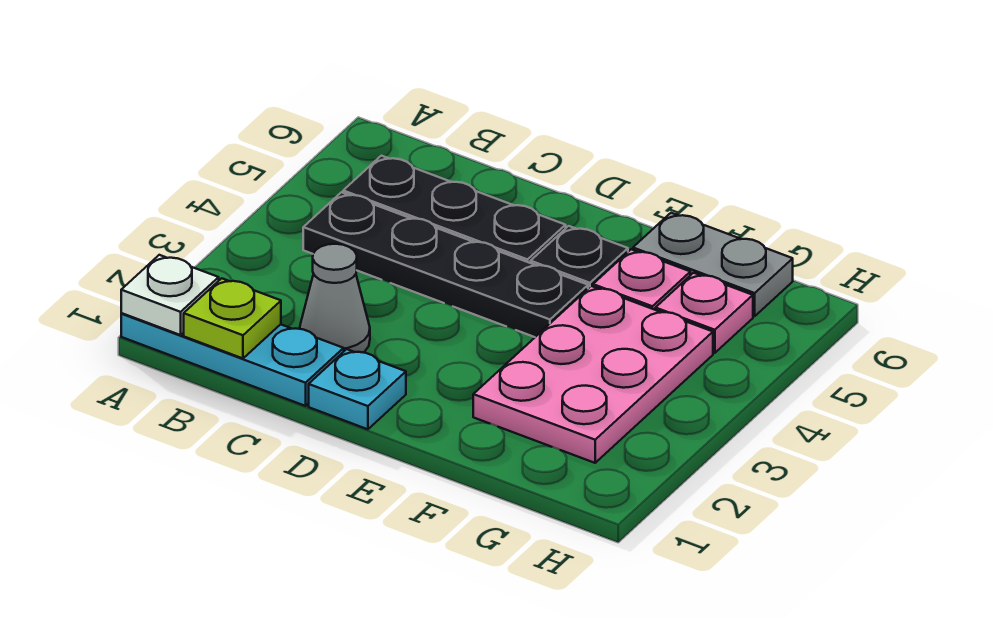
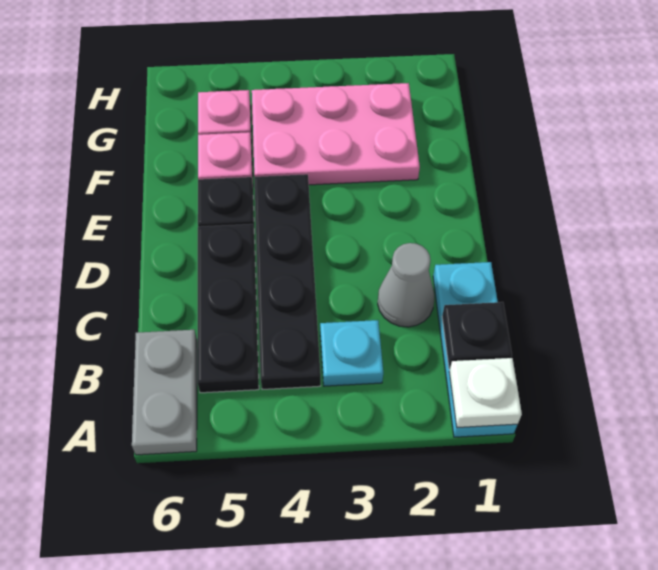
lime 1x1 plate [184,278,281,358] -> black 1x1 plate [442,302,512,369]
cyan 1x1 plate [309,349,406,429] -> cyan 1x1 plate moved to [320,320,383,386]
grey 1x2 plate [633,213,793,316] -> grey 1x2 plate moved to [132,330,197,455]

